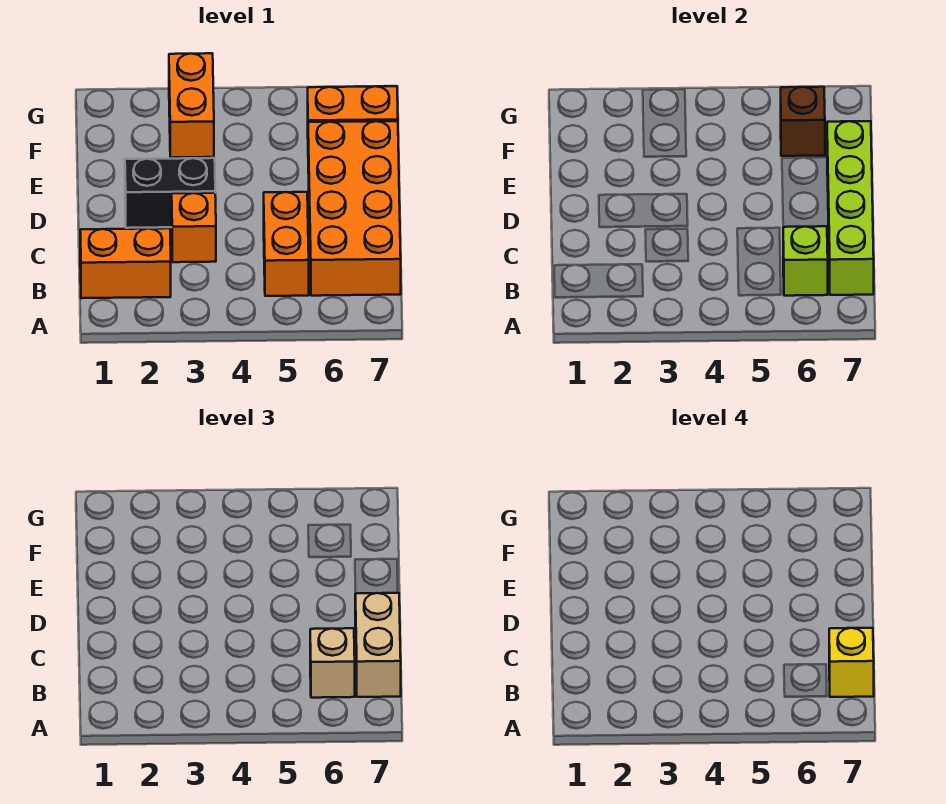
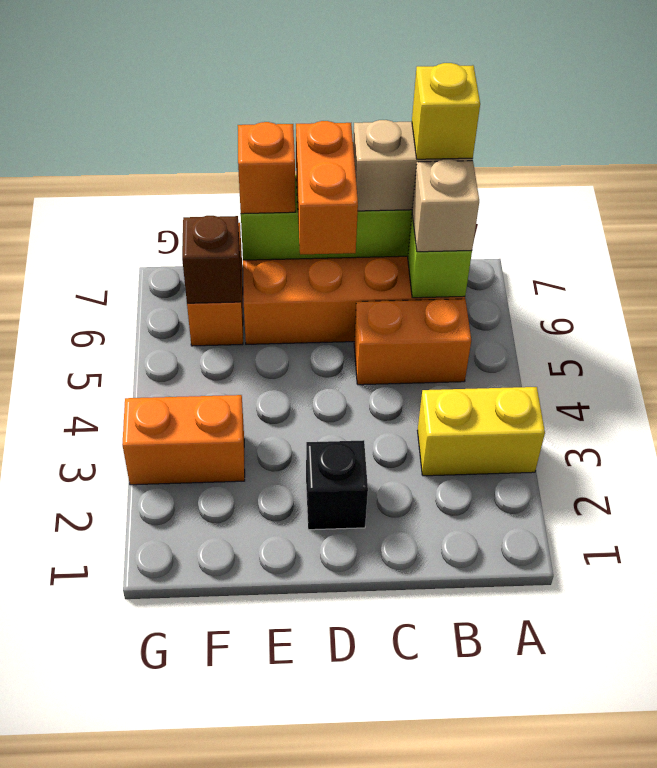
none -> yellow 1x2 brick [417,387,545,476]
orange 1x2 brick [80,228,171,298] -> orange 1x2 brick moved to [296,121,358,254]
orange 1x1 brick [172,193,216,262] -> orange 1x1 brick moved to [238,122,295,214]
black 1x2 brick [125,158,215,228] -> black 1x1 brick [306,440,368,530]

